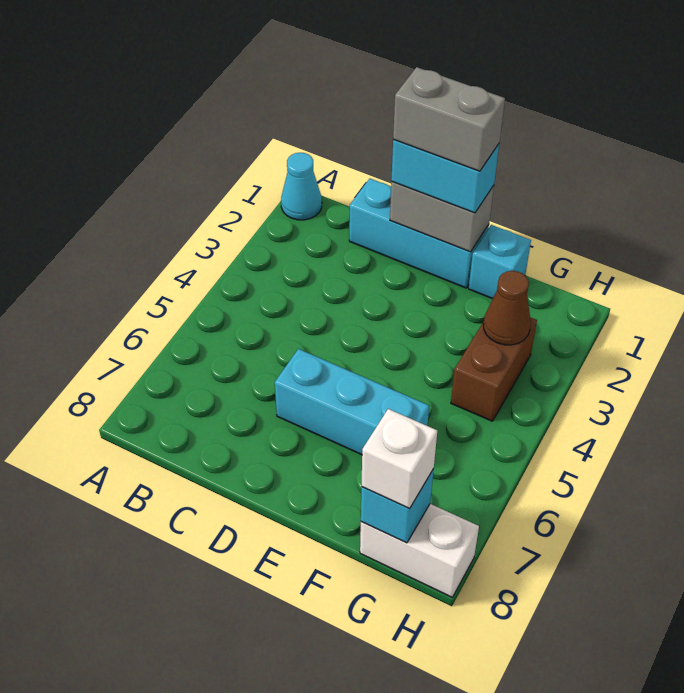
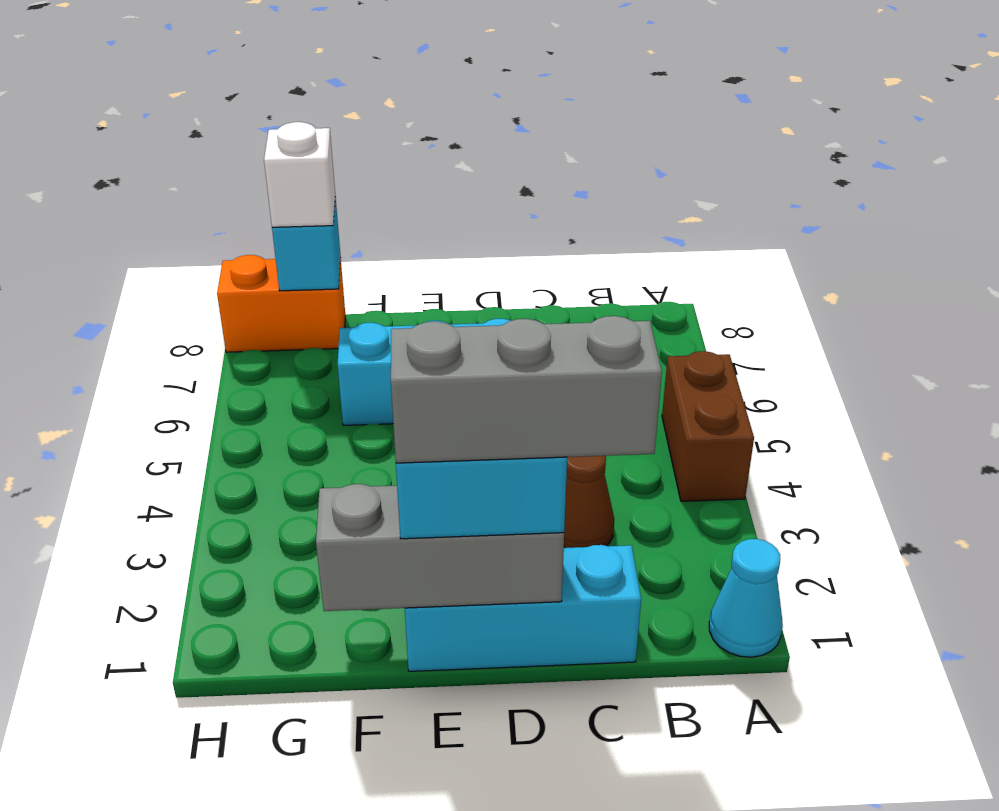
grey 1x2 brick [390,182,494,252] -> grey 1x3 brick [316,484,564,611]
grey 1x2 brick [393,67,505,171] -> grey 1x3 brick [391,316,662,463]
cyan 1x1 brick [469,225,531,299] -> none
brown 1x2 brick [451,317,537,421] -> brown 1x2 brick moved to [662,351,754,501]
brown 1x1 cone [483,271,531,345] -> brown 1x1 cone moved to [564,456,614,548]
white 1x2 brick [360,504,479,597] -> orange 1x2 brick [217,255,345,352]

